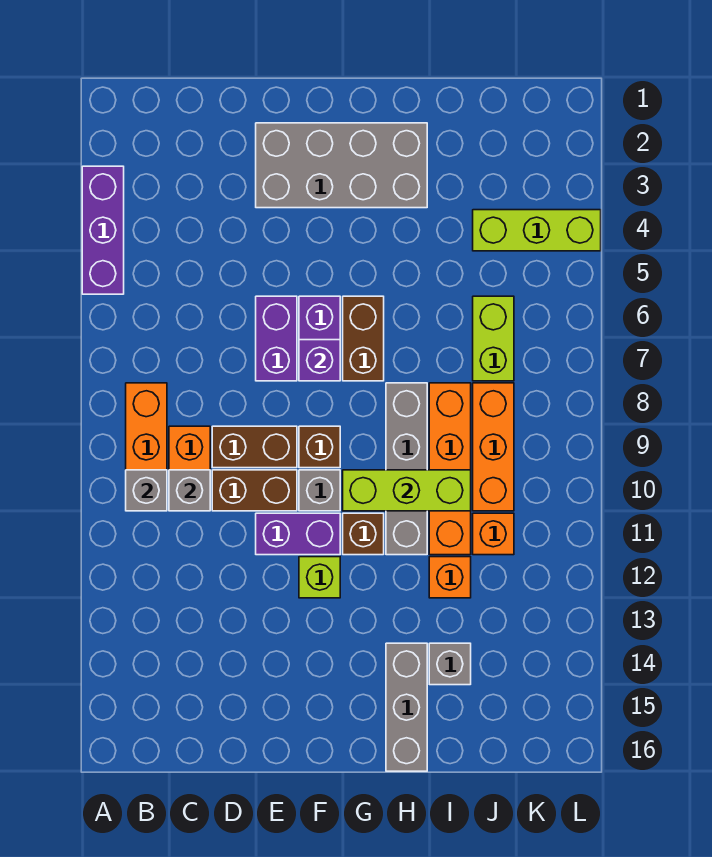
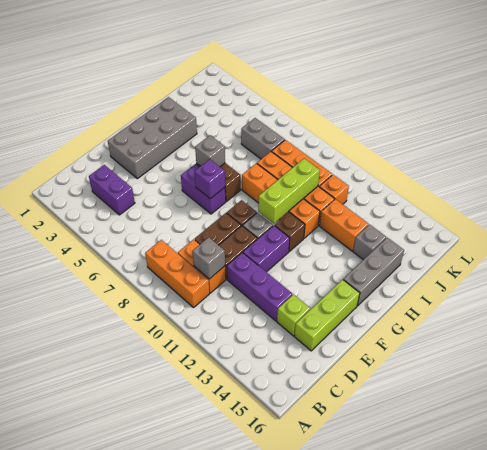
purple 1x3 brick [82,166,124,294] -> purple 1x3 brick moved to [227,253,292,321]
grey 1x1 brick [126,470,167,511] -> grey 1x1 brick moved to [195,135,225,167]
purple 1x2 brick [256,296,297,381] -> purple 1x2 brick moved to [89,165,135,215]
lime 1x1 brick [299,557,340,598] -> lime 1x1 brick moved to [277,294,310,336]
grey 1x4 brick [386,383,427,555] -> orange 1x4 brick [242,163,320,238]
grey 1x3 brick [386,643,427,771] -> grey 1x3 brick turned to [343,238,404,306]
orange 1x1 brick [429,557,471,598] -> orange 1x2 brick [320,199,369,251]
lime 1x3 brick [473,210,601,251] -> lime 1x3 brick moved to [294,279,360,351]
lime 1x2 brick [473,296,514,381] -> grey 1x2 brick [241,118,285,159]

